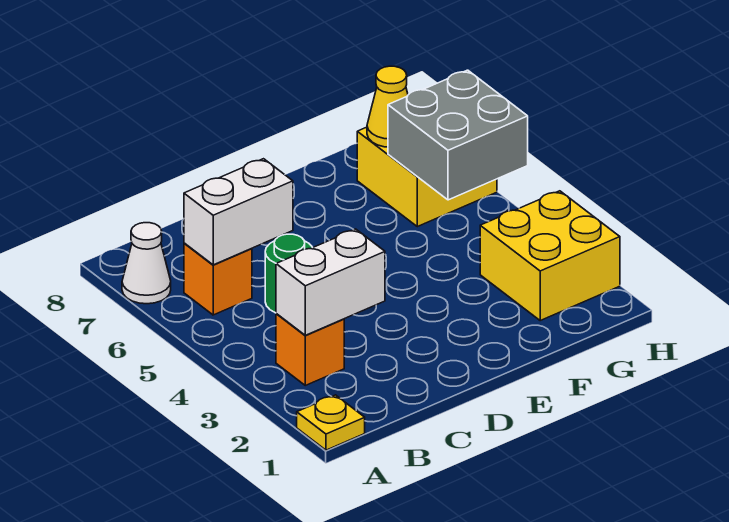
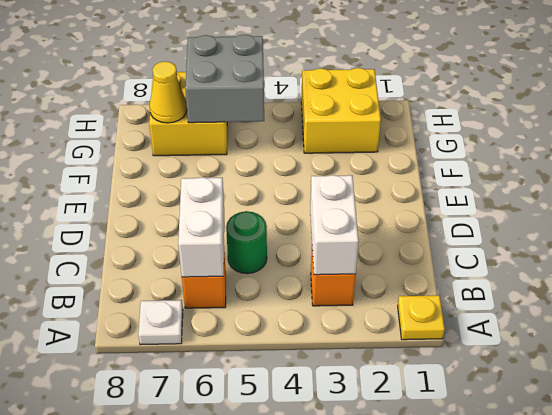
white 1x1 cone [122,223,171,304] -> white 1x1 plate [138,300,183,345]

